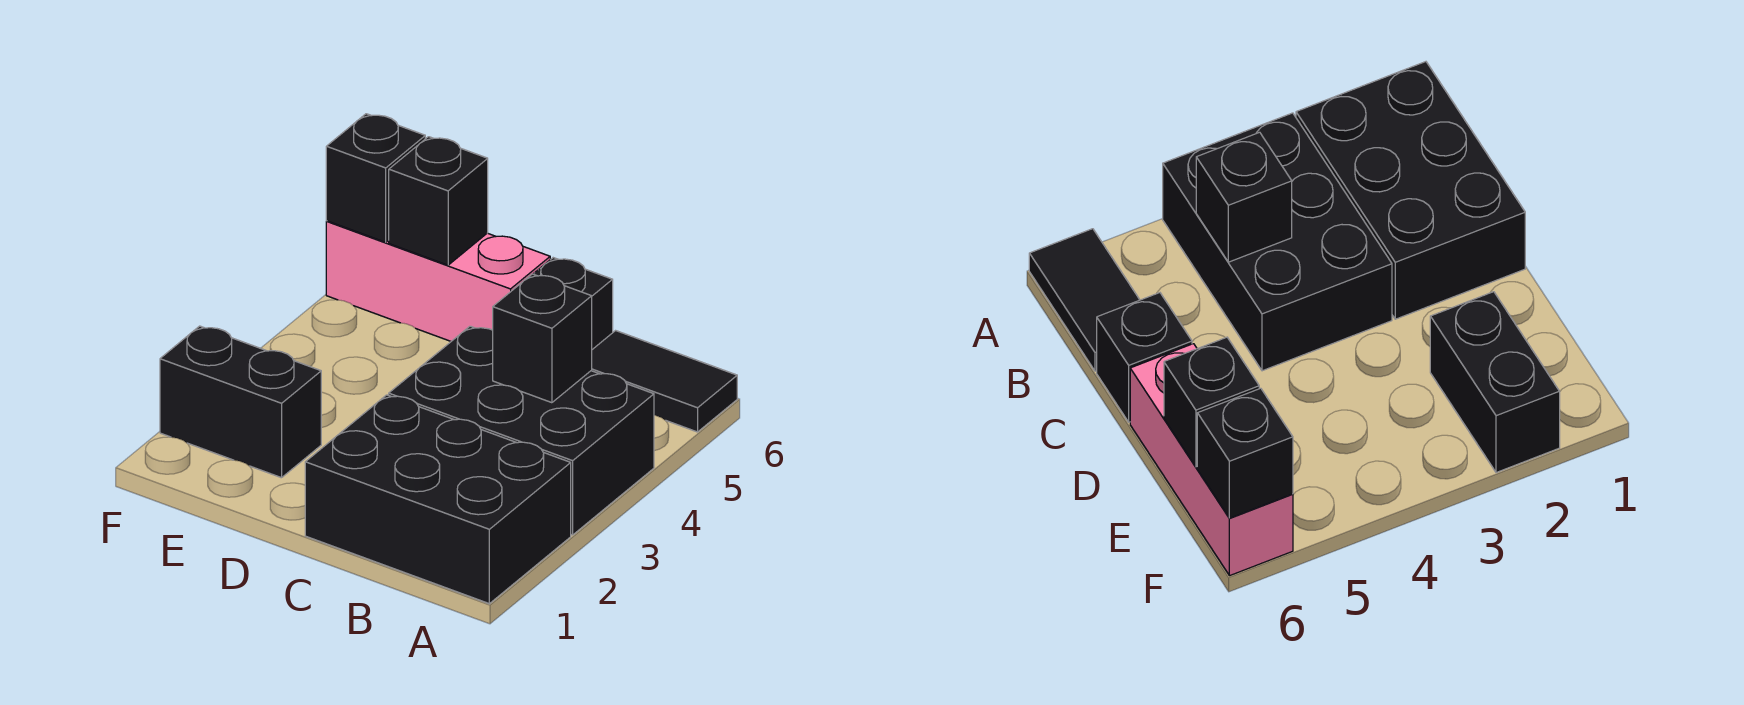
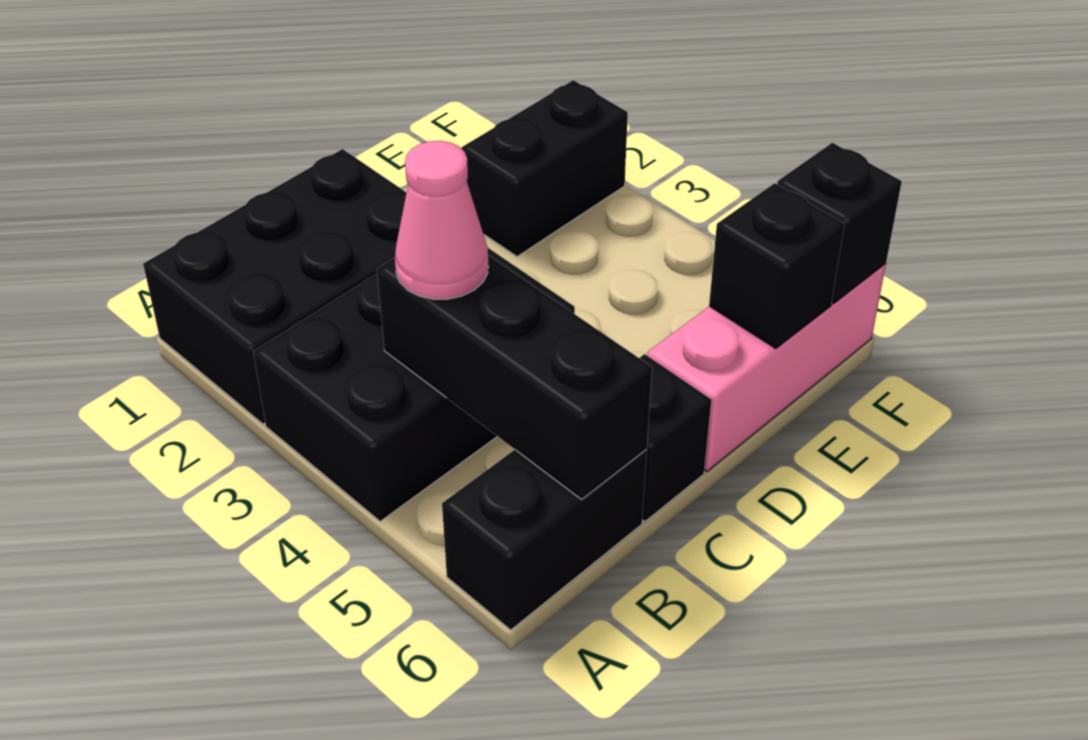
black 1x2 tile [591,331,737,432] -> black 1x2 brick [442,450,647,630]
black 1x1 brick [493,274,592,403] -> black 1x3 brick [377,255,652,499]
none -> pink 1x1 cone [395,141,488,299]

